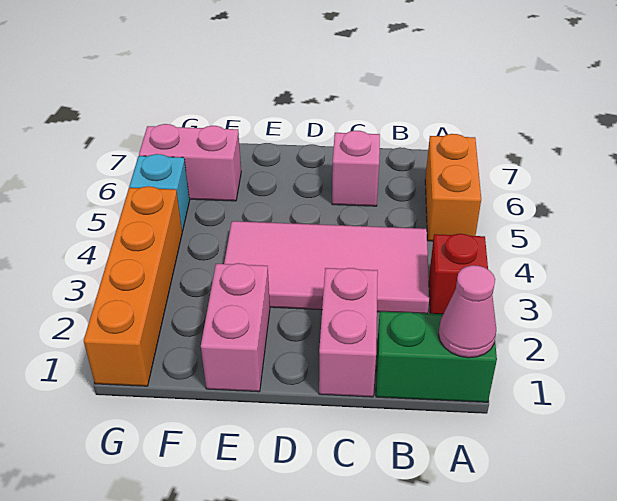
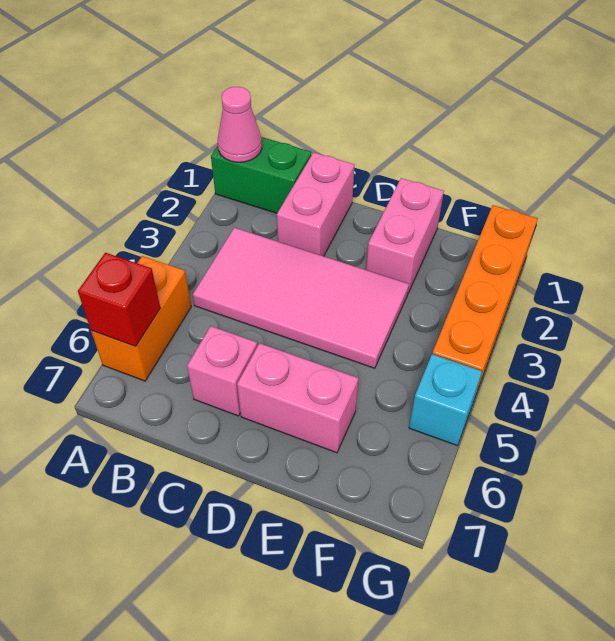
red 1x1 brick [429,234,488,314] -> red 1x1 brick moved to [78,253,160,346]
pink 1x2 brick [139,124,241,201] -> pink 1x2 brick moved to [237,343,358,453]

